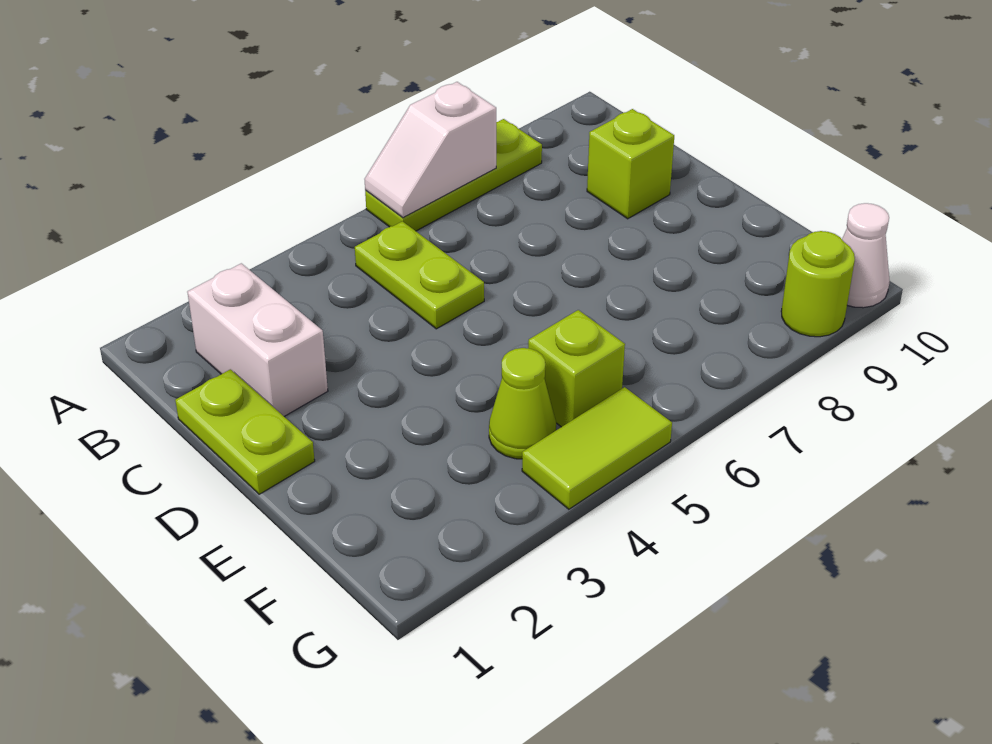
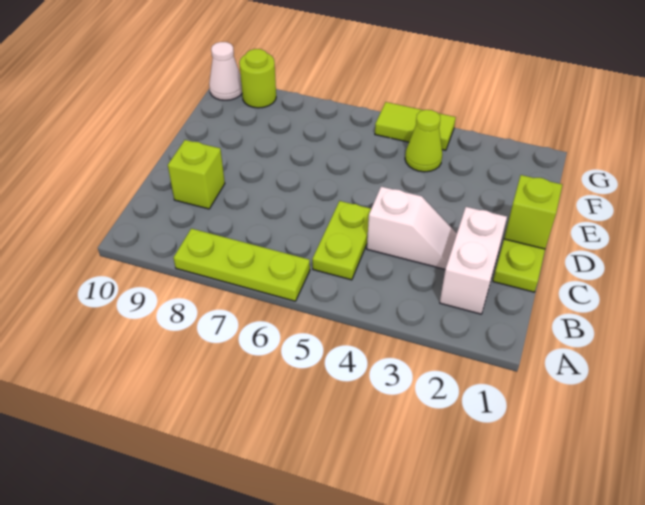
white 1x2 slope [365,82,496,218] -> white 1x2 slope moved to [367,187,457,269]
lime 1x1 brick [528,310,625,427] -> lime 1x1 brick moved to [504,175,562,249]

